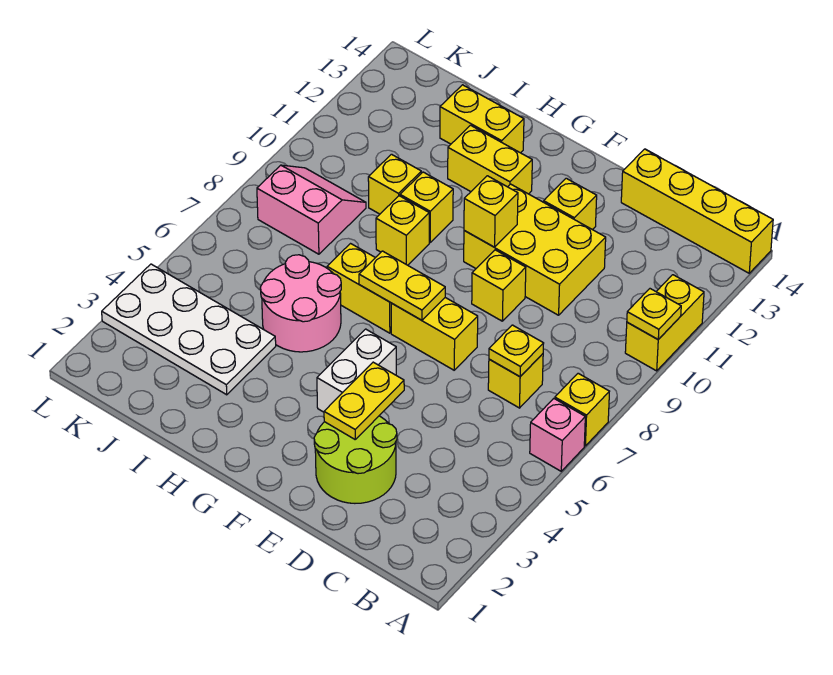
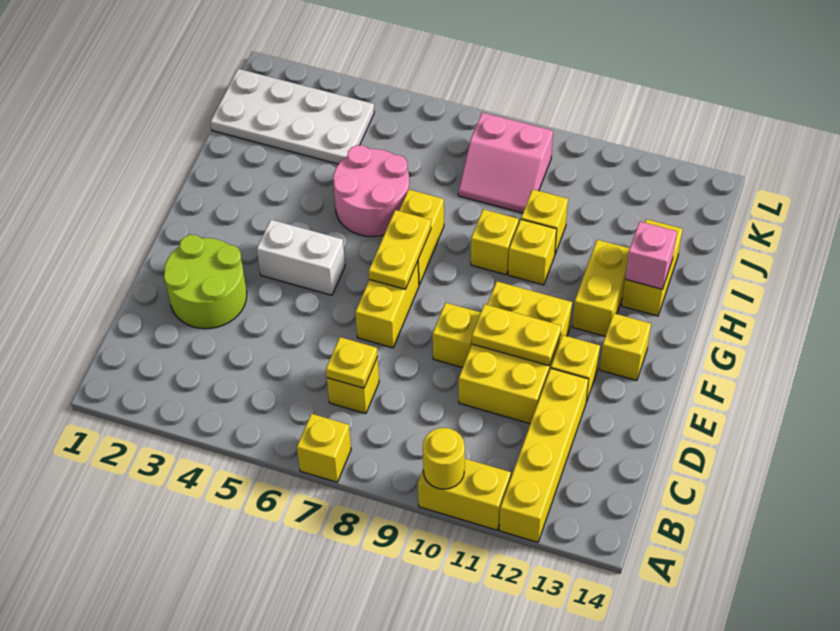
pink 1x1 brick [530,399,585,471] -> pink 1x1 brick moved to [625,221,677,289]
yellow 1x1 plate [627,289,681,340] -> yellow 1x1 round brick [423,428,465,489]
yellow 1x4 brick [621,149,773,273] -> yellow 1x4 brick moved to [499,369,589,542]
yellow 1x2 plate [324,362,404,439] -> yellow 1x2 plate moved to [472,304,561,366]
yellow 1x1 brick [464,176,518,247] -> yellow 1x1 brick moved to [600,313,651,381]
white 2x4 plate [102,264,276,395] -> white 2x4 plate turned to [211,69,374,164]
pink 2x2 slope [257,165,366,254] -> pink 2x2 slope turned to [458,112,553,213]

